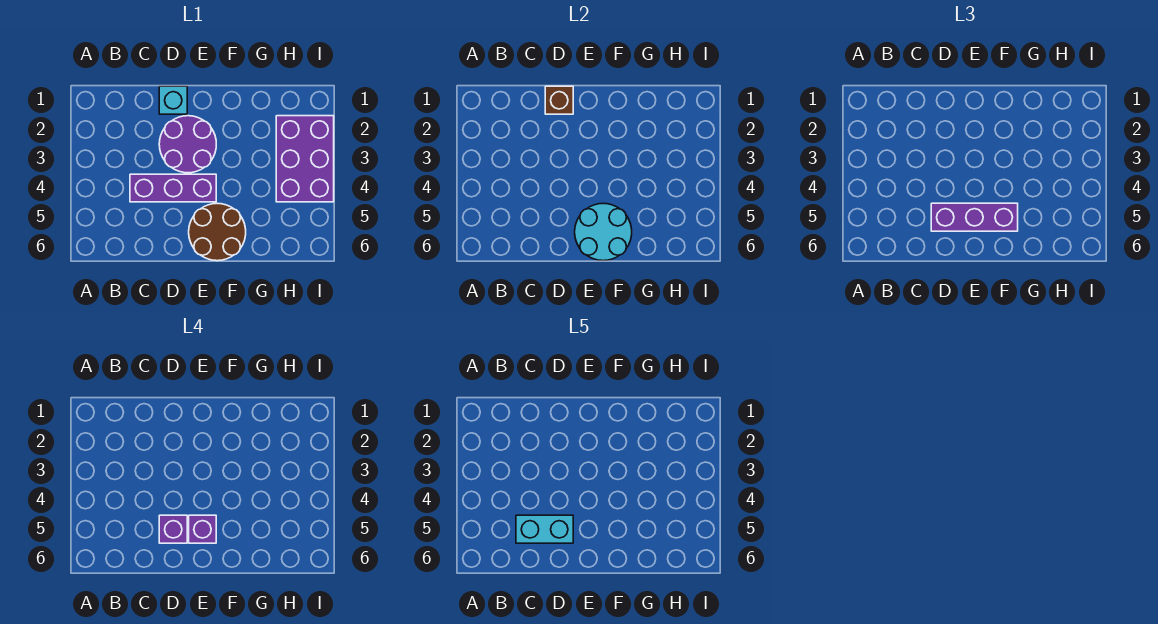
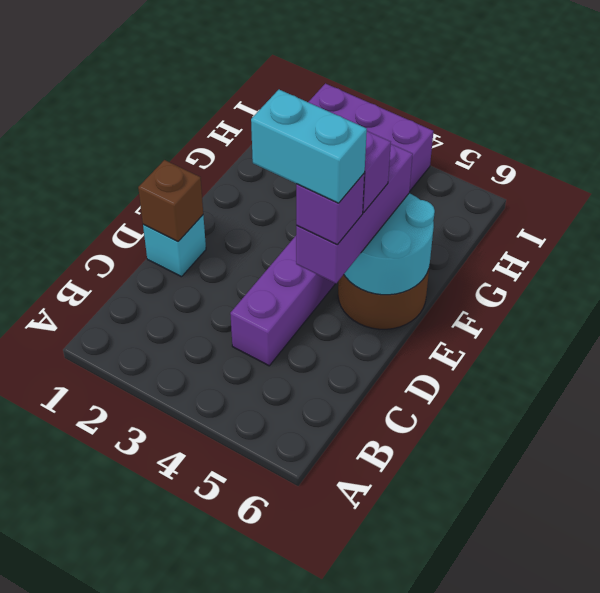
cyan 1x2 brick [516,515,573,543] -> cyan 1x2 brick turned to [251,90,367,203]
purple 2x2 round brick [159,116,216,173] -> none

